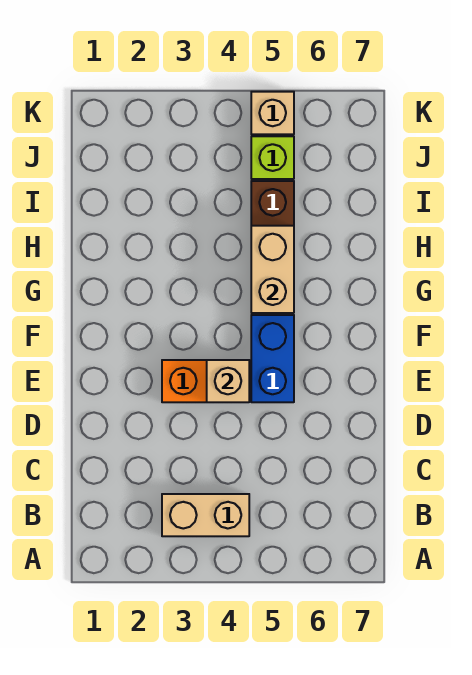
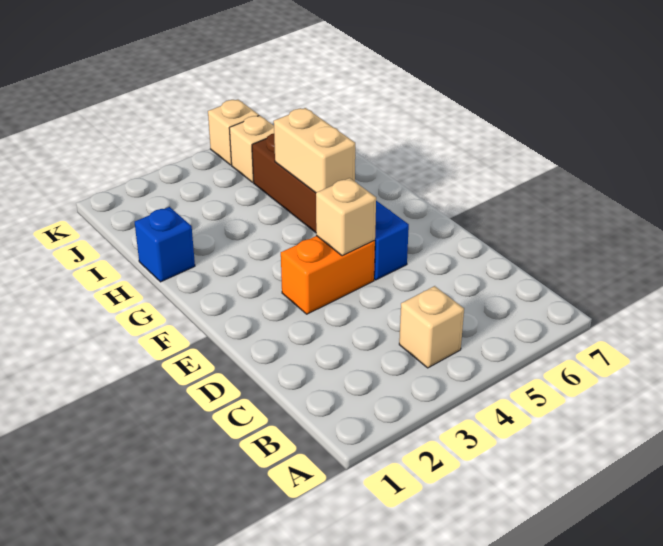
tan 1x2 brick [162,494,249,536] -> tan 1x1 brick [399,286,464,368]
none -> blue 1x1 brick [135,207,195,282]
lime 1x1 brick [251,136,294,179] -> tan 1x1 brick [229,115,274,182]

